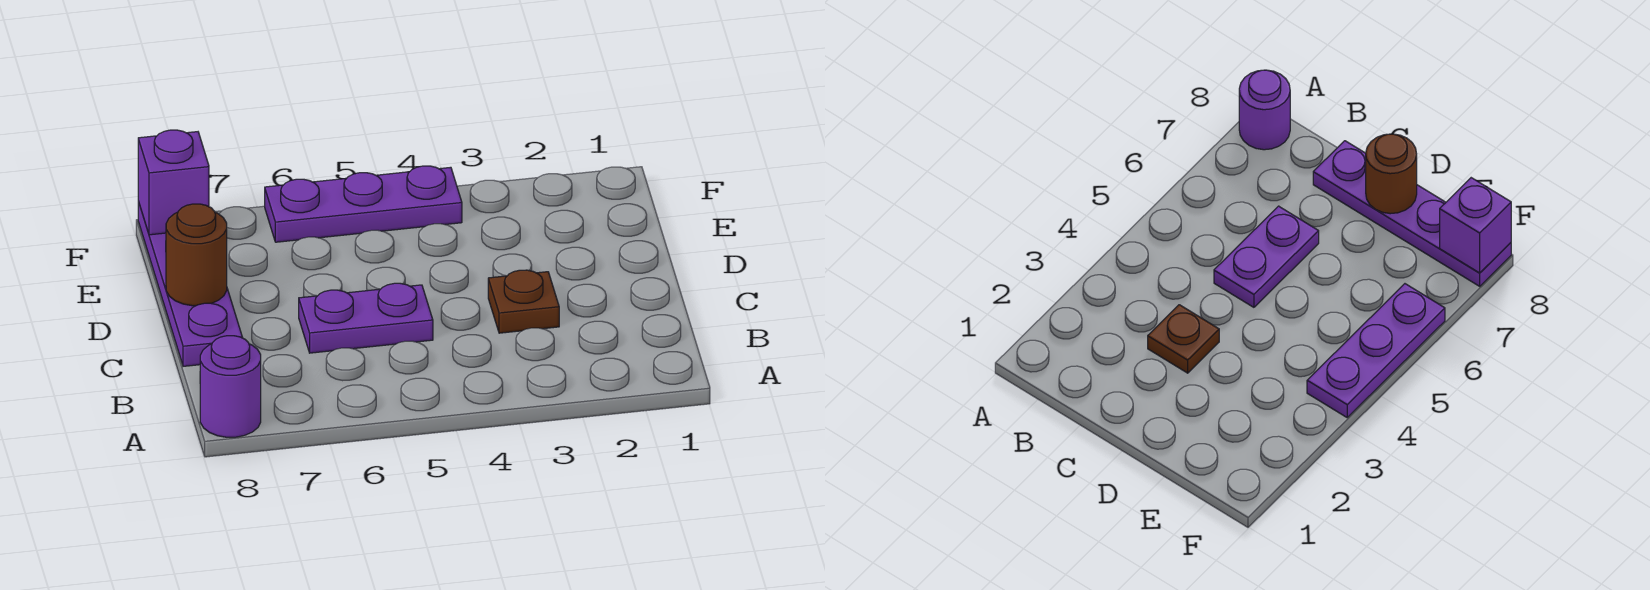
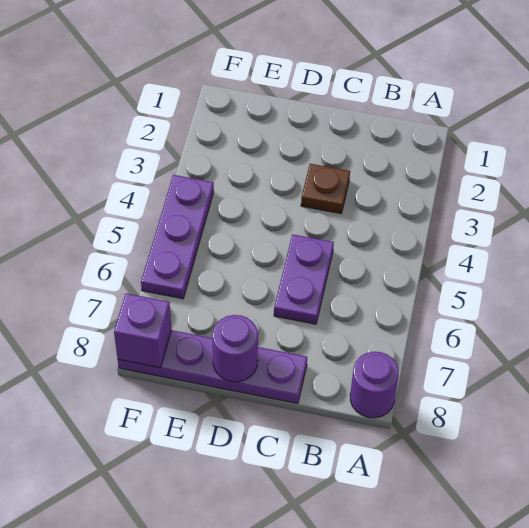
brown 1x1 round brick [166,204,227,306] -> purple 1x1 round brick [212,315,258,382]

